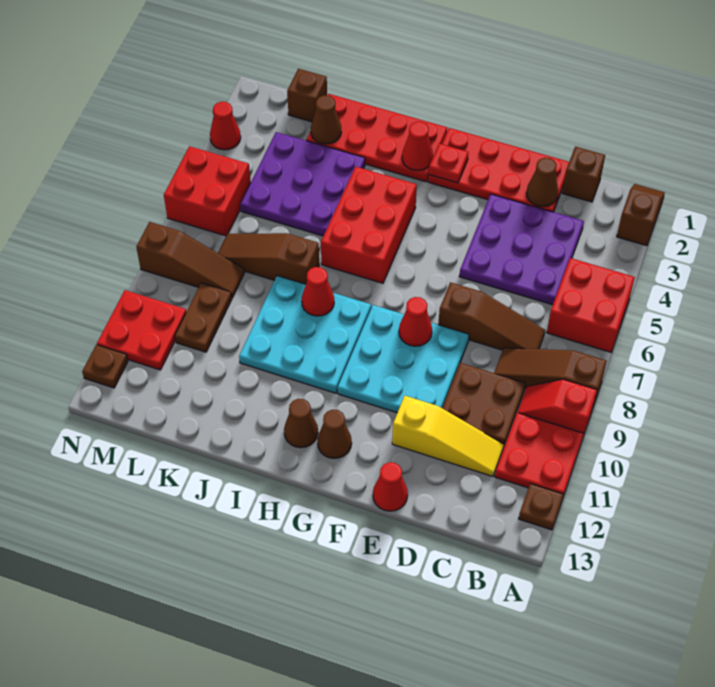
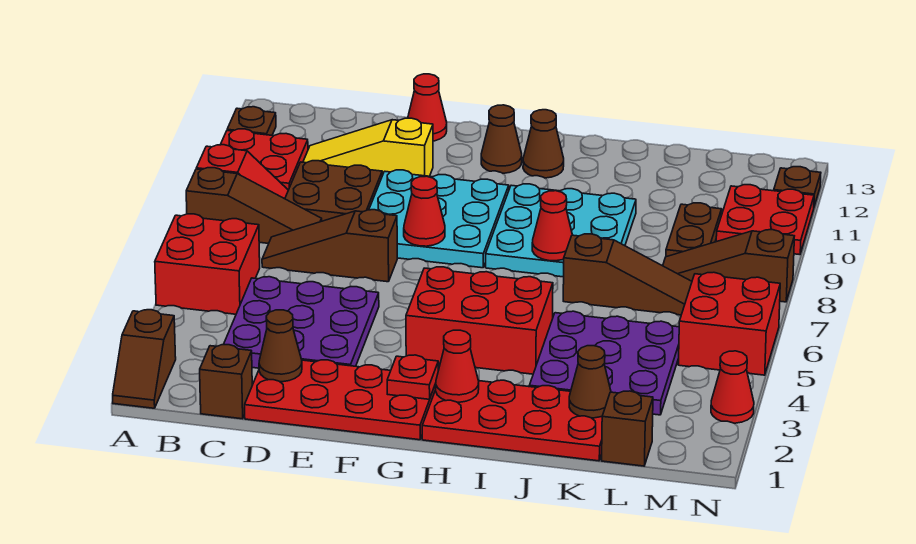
red 2x3 brick [320,167,417,283] -> red 2x3 brick turned to [406,267,553,374]

